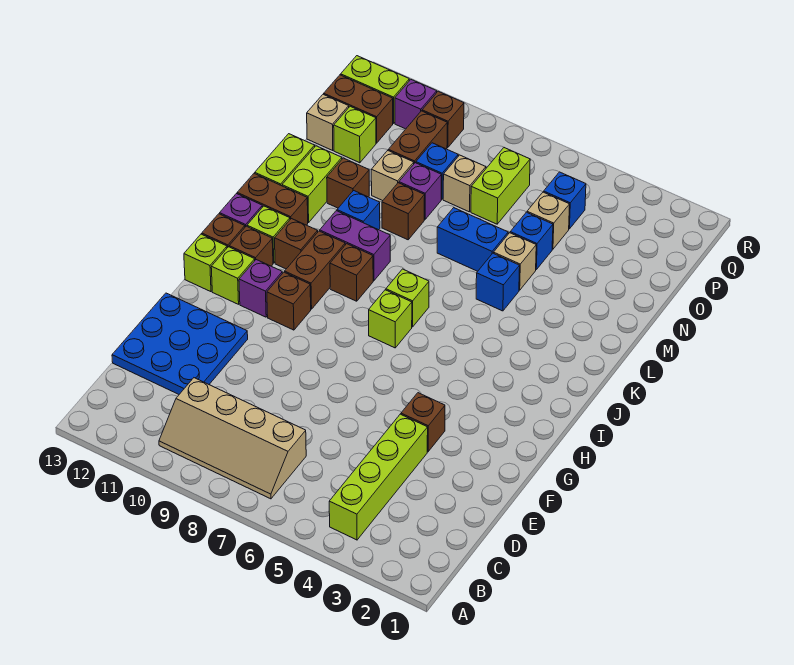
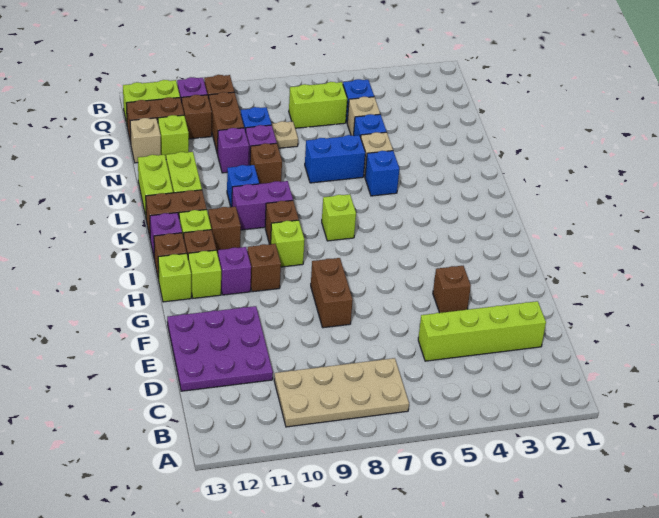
lime 1x4 brick [329,414,428,540] -> lime 1x4 brick turned to [418,301,546,361]
tan 2x4 slope [159,378,306,499] -> tan 2x4 plate [274,358,409,427]
blue 3x3 plate [112,293,248,394] -> purple 3x3 plate [167,306,273,391]
lime 1x1 brick [369,290,412,348] -> lime 1x1 brick moved to [271,220,305,267]
brown 1x2 brick [285,231,345,309] -> brown 1x2 brick moved to [311,258,353,328]
brown 1x1 brick [327,158,369,208] -> brown 1x1 brick moved to [182,95,212,139]
tan 1x1 brick [371,151,414,201] -> purple 1x1 brick [218,128,249,173]
lime 1x2 brick [471,148,530,224] -> lime 1x2 brick turned to [289,82,347,128]
tan 1x1 brick [443,155,486,212] -> tan 1x1 plate [272,121,298,148]

